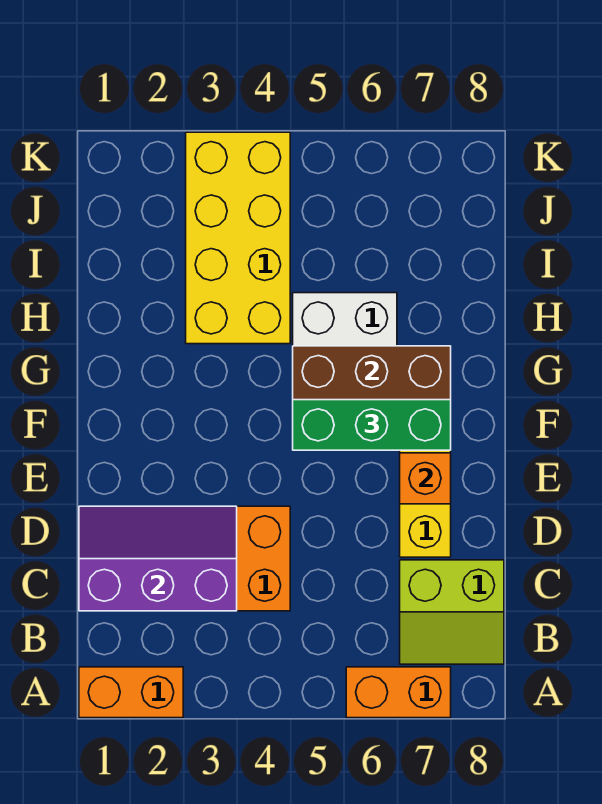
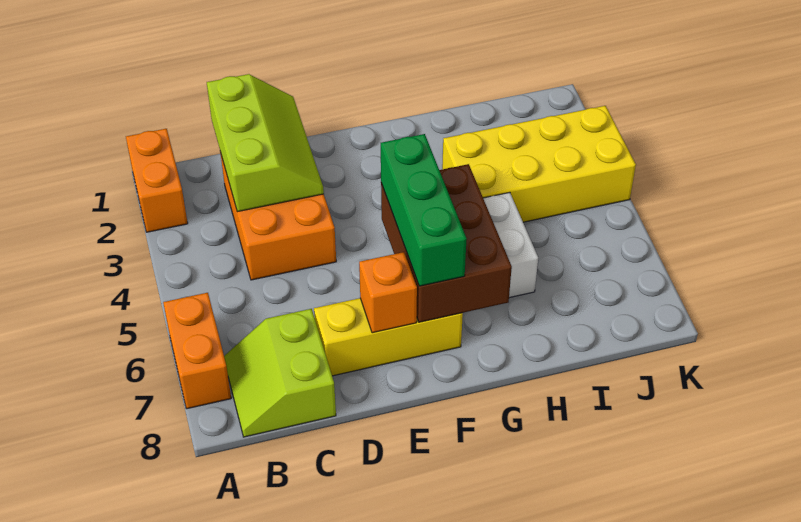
purple 2x3 slope [79,506,237,611] -> lime 2x3 slope [207,74,324,212]

